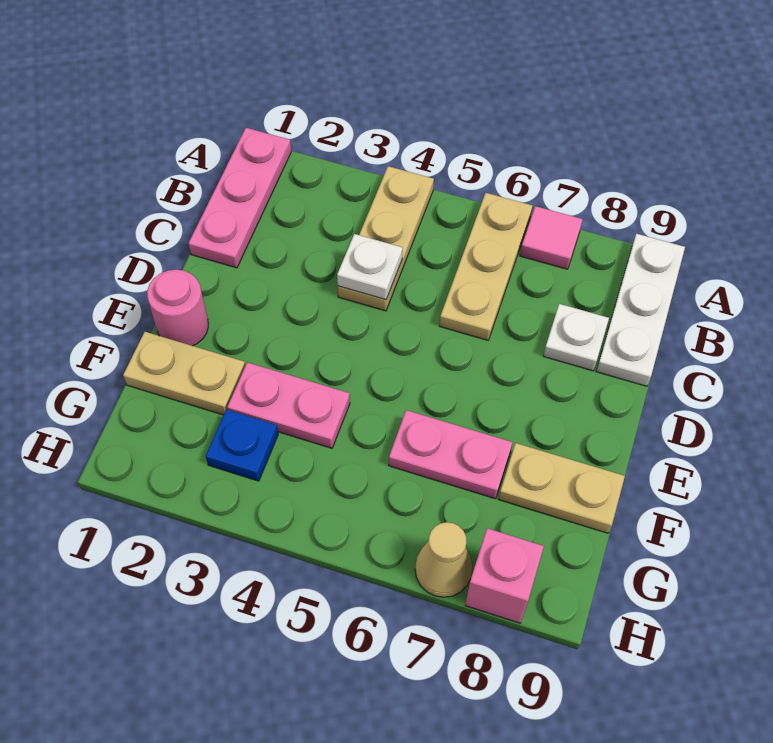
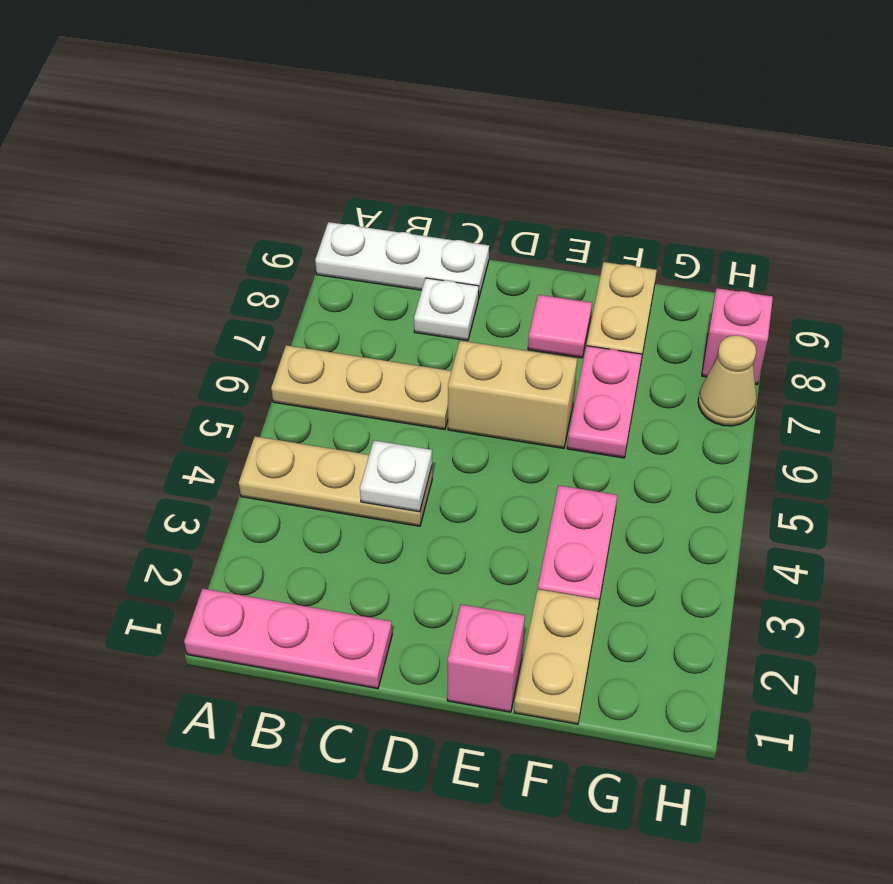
pink 1x1 tile [520,206,583,269] -> pink 1x1 tile moved to [528,295,592,358]
none -> tan 1x2 brick [448,341,577,448]
pink 1x1 round brick [147,270,208,346] -> pink 1x1 brick [447,604,525,712]
blue 1x1 plate [206,409,278,481] -> none

